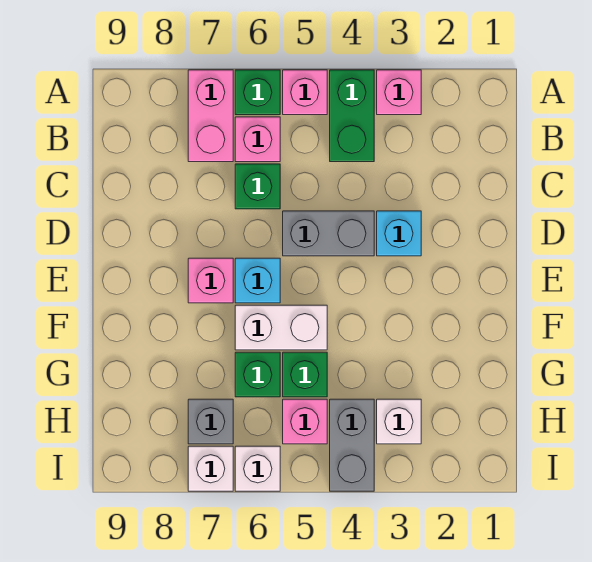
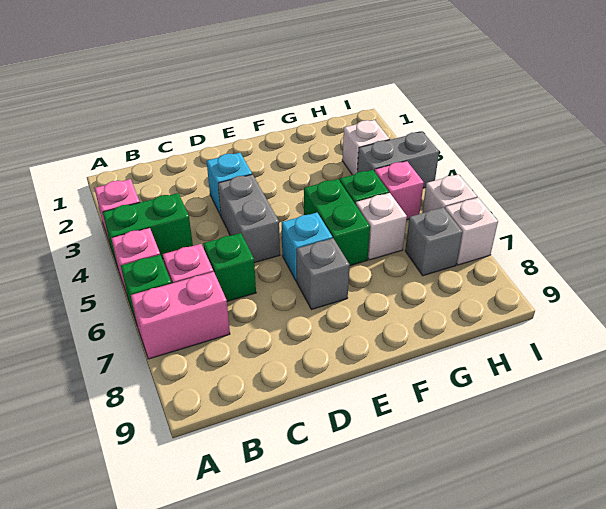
pink 1x1 brick [188,258,233,303] -> grey 1x1 brick [296,238,350,310]
white 1x2 brick [235,305,327,350] -> green 1x2 brick [304,179,370,266]
green 1x1 brick [235,352,280,397] -> white 1x1 brick [356,193,407,260]

